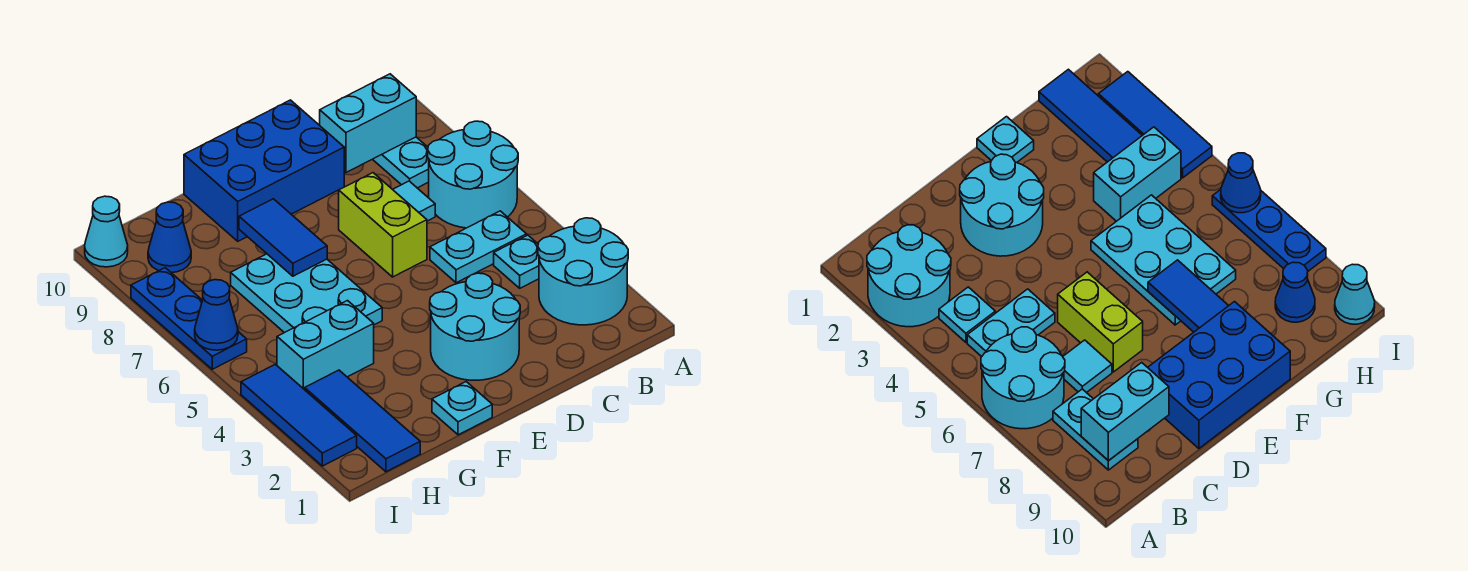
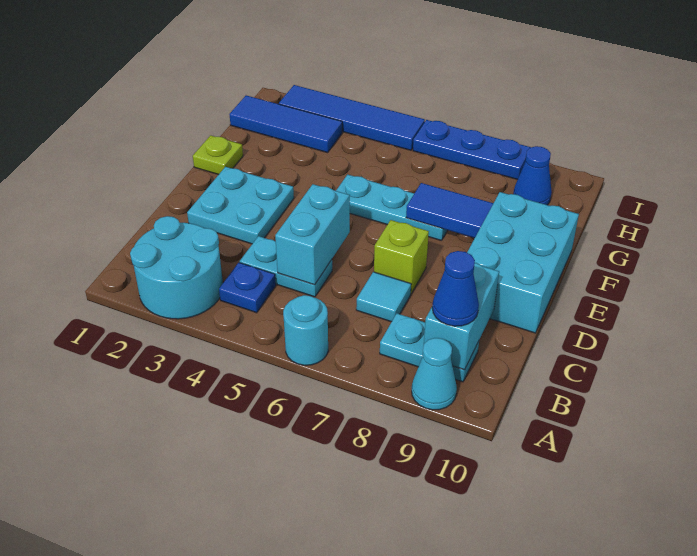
cyan 2x2 round brick [428,121,518,228] -> cyan 1x1 round brick [283,295,328,365]
cyan 1x1 plate [494,235,539,288] -> blue 1x1 plate [219,263,276,313]
cyan 1x2 plate [430,211,527,283] -> cyan 1x2 plate turned to [240,236,332,297]
cyan 2x2 round brick [430,273,520,380] -> cyan 2x2 plate [187,167,294,244]
lime 1x2 brick [339,173,427,277] -> lime 1x1 brick [374,220,429,294]
blue 2x3 brick [184,100,344,241] -> cyan 2x3 brick [467,192,579,333]
cyan 1x1 plate [432,382,492,435] -> lime 1x1 plate [193,135,243,175]
cyan 2x3 plate [231,254,382,333] -> cyan 1x3 plate [336,174,447,241]
cyan 1x2 brick [277,301,374,390] -> cyan 1x2 brick moved to [275,184,350,285]
blue 1x3 tile [241,364,357,466] -> blue 1x4 tile [279,85,425,150]
blue 1x1 cone [195,280,238,350] -> blue 1x1 cone moved to [432,251,479,326]
cyan 1x1 cone [85,196,128,267] -> cyan 1x1 cone moved to [412,338,457,410]

